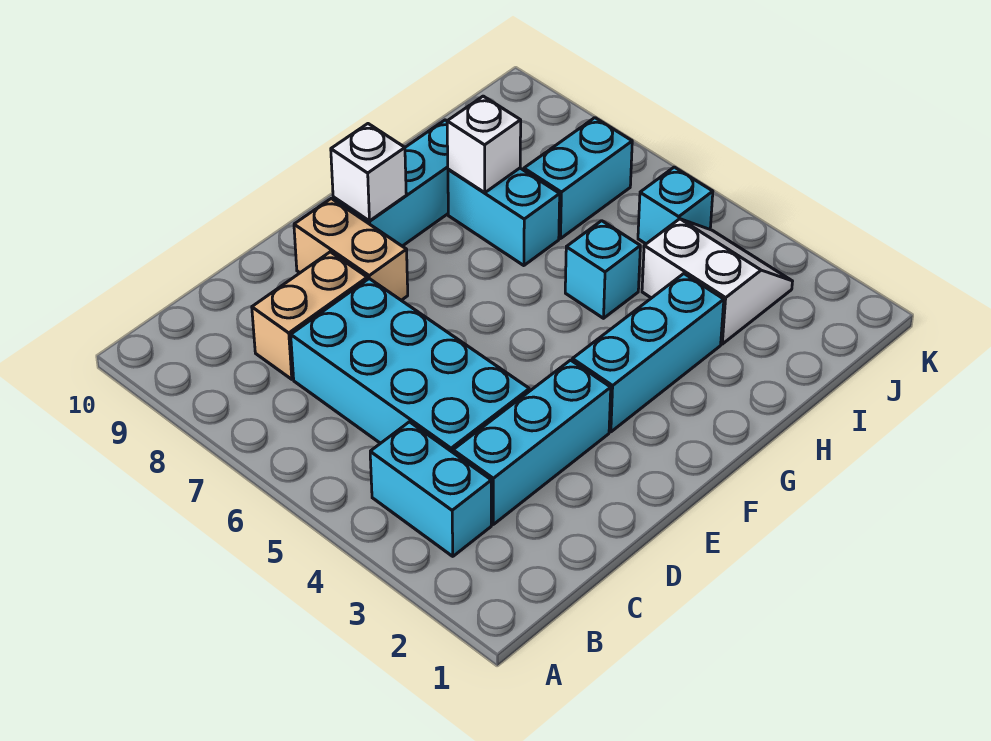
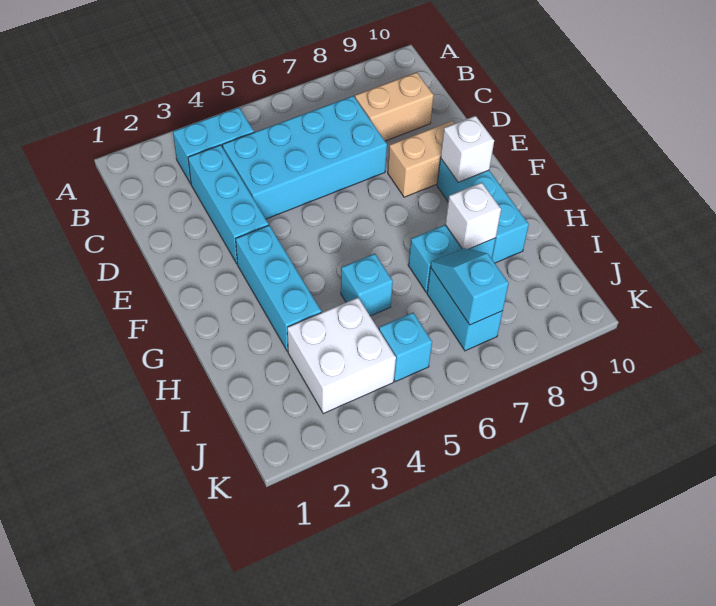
tan 1x2 brick [252,252,367,379] -> tan 1x2 brick turned to [355,72,434,141]
white 2x2 slope [642,219,793,344] -> white 2x2 brick [287,298,396,413]
none -> cyan 1x2 slope [430,248,509,325]

